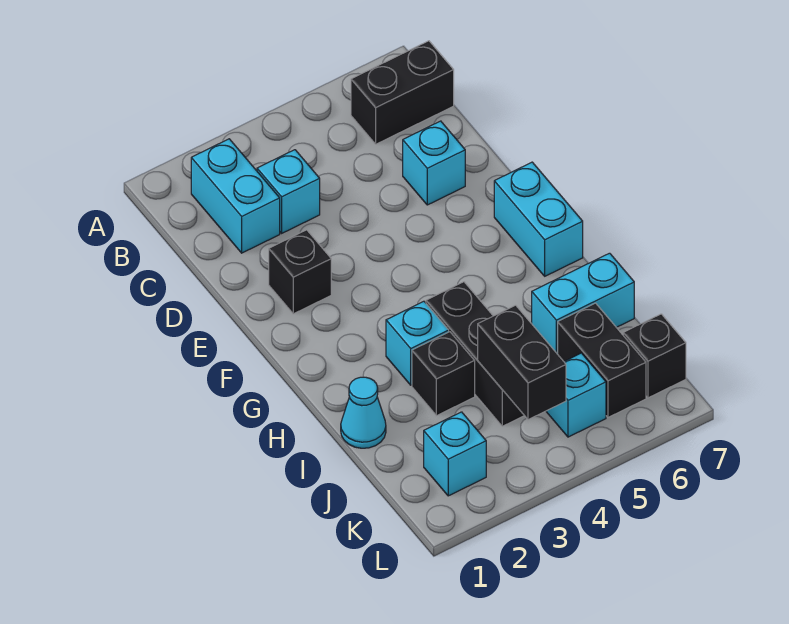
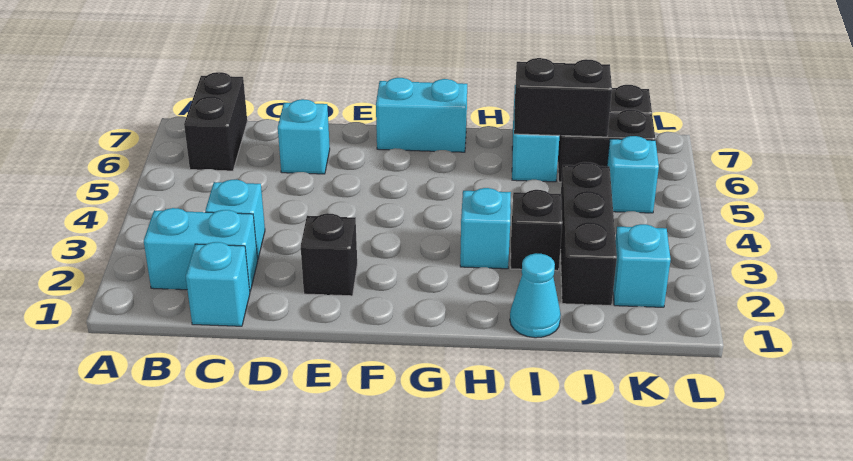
none -> cyan 1x1 brick [186,242,250,326]
black 1x3 brick [426,282,524,426] -> black 1x3 brick turned to [560,162,617,306]
black 1x2 brick [478,305,566,420] -> black 1x2 brick moved to [514,58,612,137]

